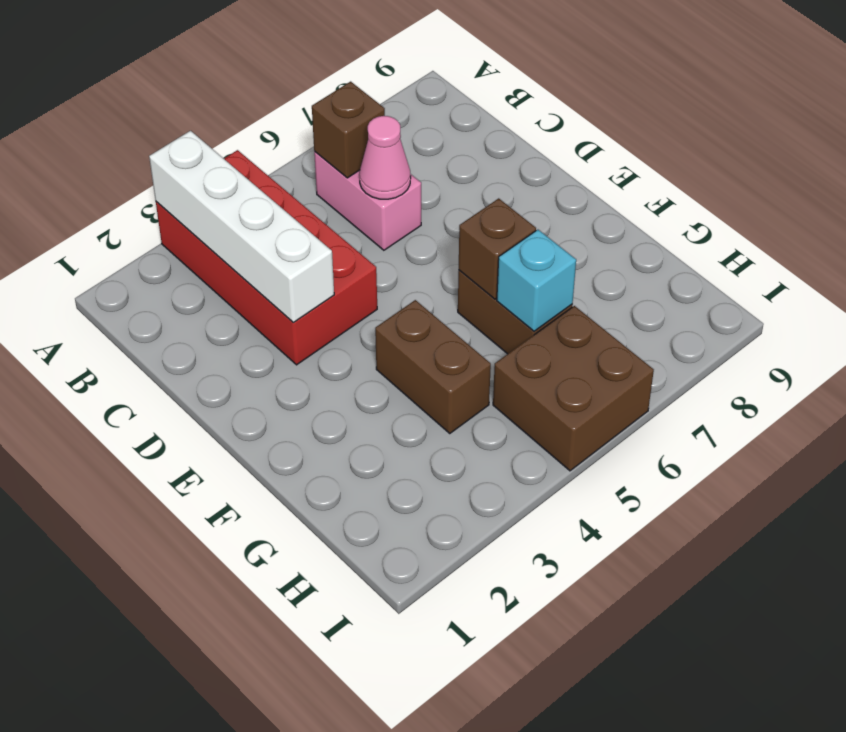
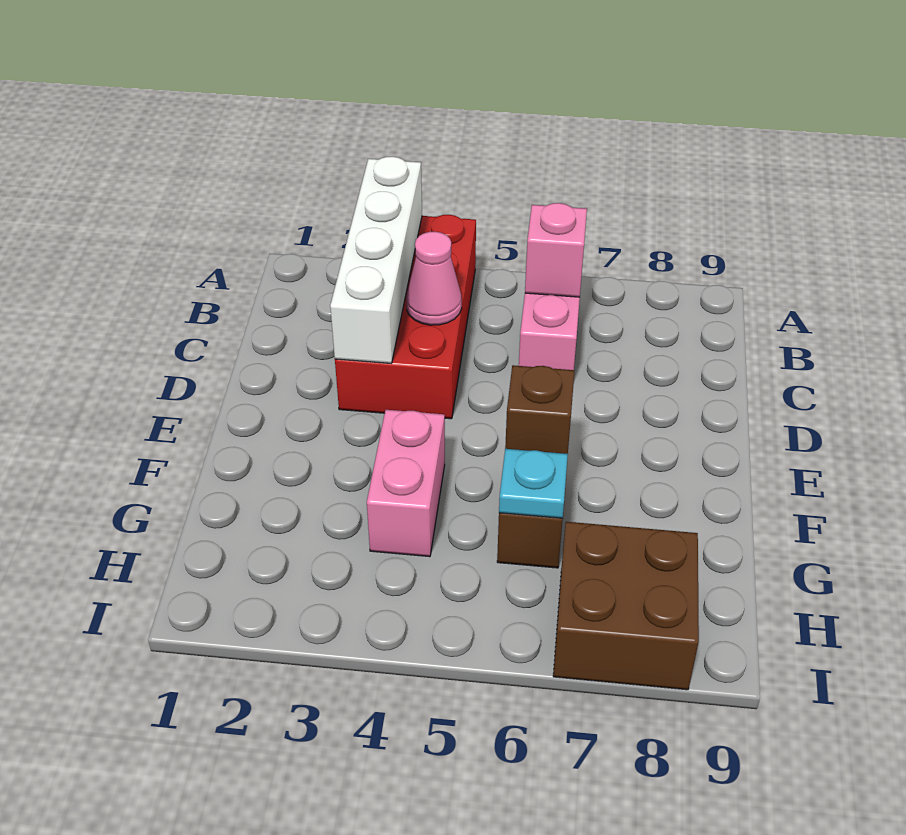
brown 1x1 brick [312,82,385,178] -> pink 1x1 brick [525,203,587,297]
pink 1x1 cone [359,116,411,199] -> pink 1x1 cone moved to [406,232,462,325]
brown 1x2 brick [375,300,491,433] -> pink 1x2 brick [367,410,445,557]
cyan 1x1 brick [497,230,576,331] -> cyan 1x1 plate [499,449,568,518]
brown 2x2 brick [493,306,654,471] -> brown 2x2 brick moved to [553,522,699,690]

